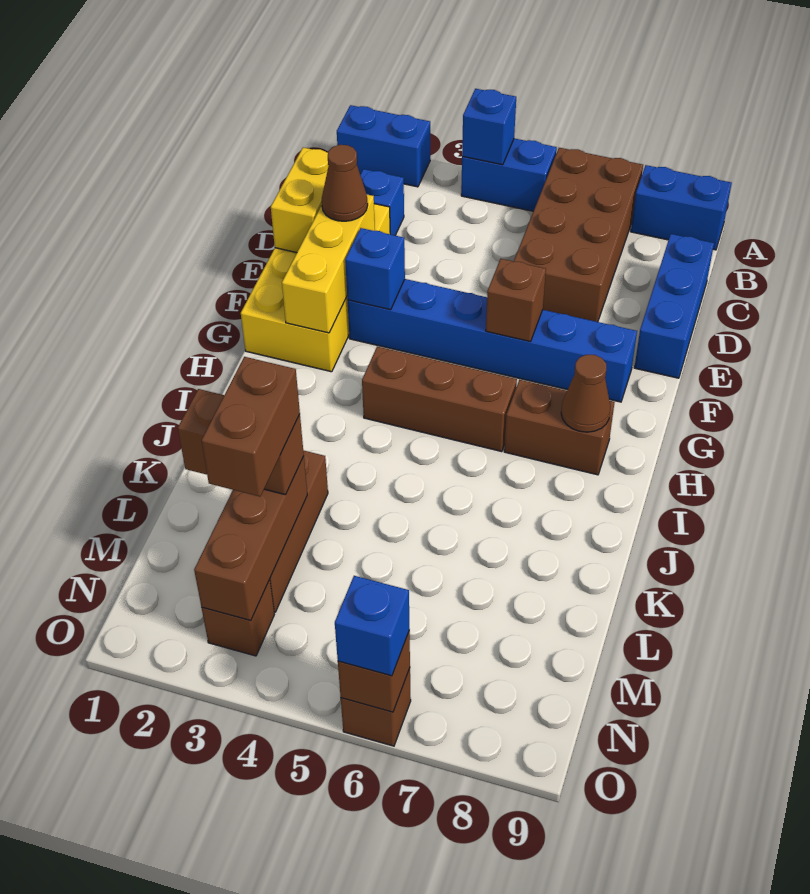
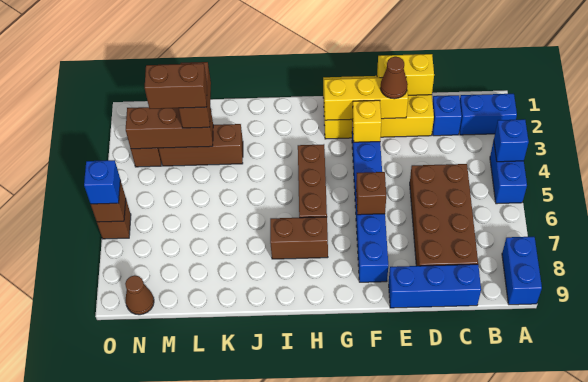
blue 1x2 brick [337,105,430,187] -> blue 1x2 brick turned to [459,94,517,135]
brown 2x4 brick [514,148,643,322] -> brown 2x4 brick turned to [410,164,478,266]
blue 1x1 brick [345,228,405,310] -> yellow 1x1 brick [352,100,381,142]
brown 1x2 brick [504,380,615,475] -> brown 1x2 brick turned to [270,217,328,259]
brown 1x1 cone [561,355,611,432] -> brown 1x1 cone moved to [125,275,154,315]

